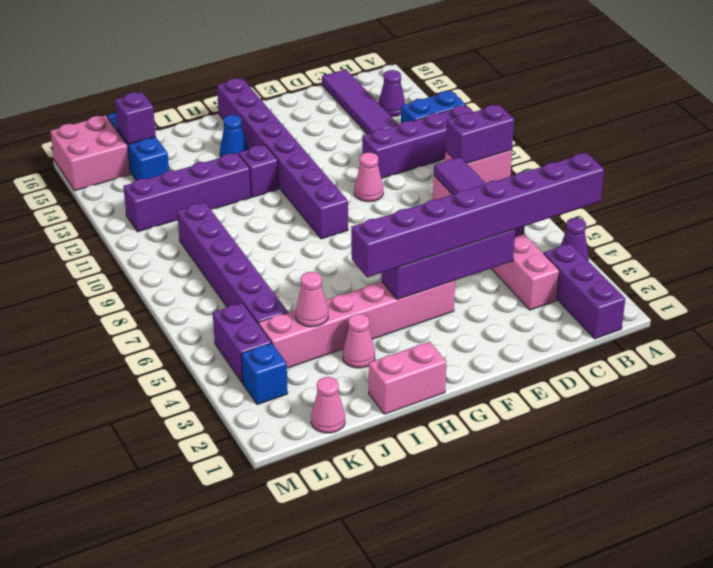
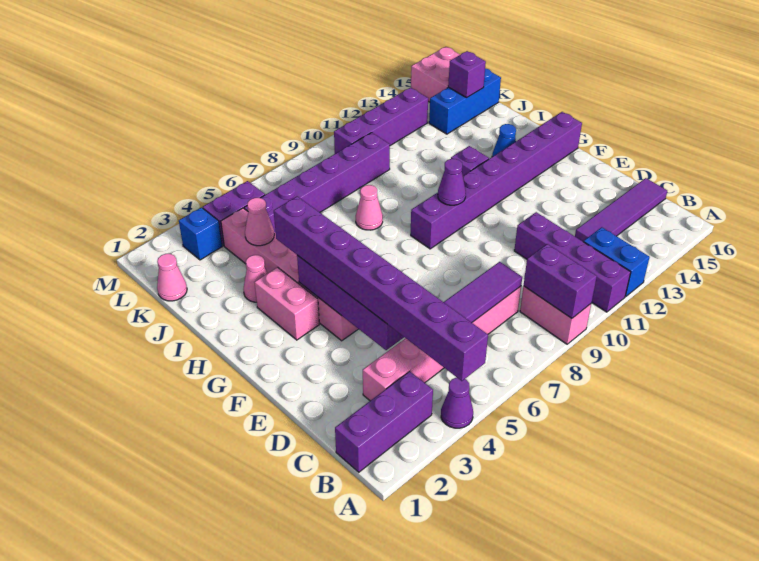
purple 1x1 cone [379,70,405,117] -> purple 1x1 cone moved to [438,159,466,205]
pink 1x1 cone [354,152,383,202] -> pink 1x1 cone moved to [356,185,383,230]
pink 1x2 brick [369,342,446,414] -> pink 1x2 brick moved to [254,267,319,340]
purple 1x4 brick [123,153,251,232] -> purple 1x4 brick turned to [334,88,428,154]

